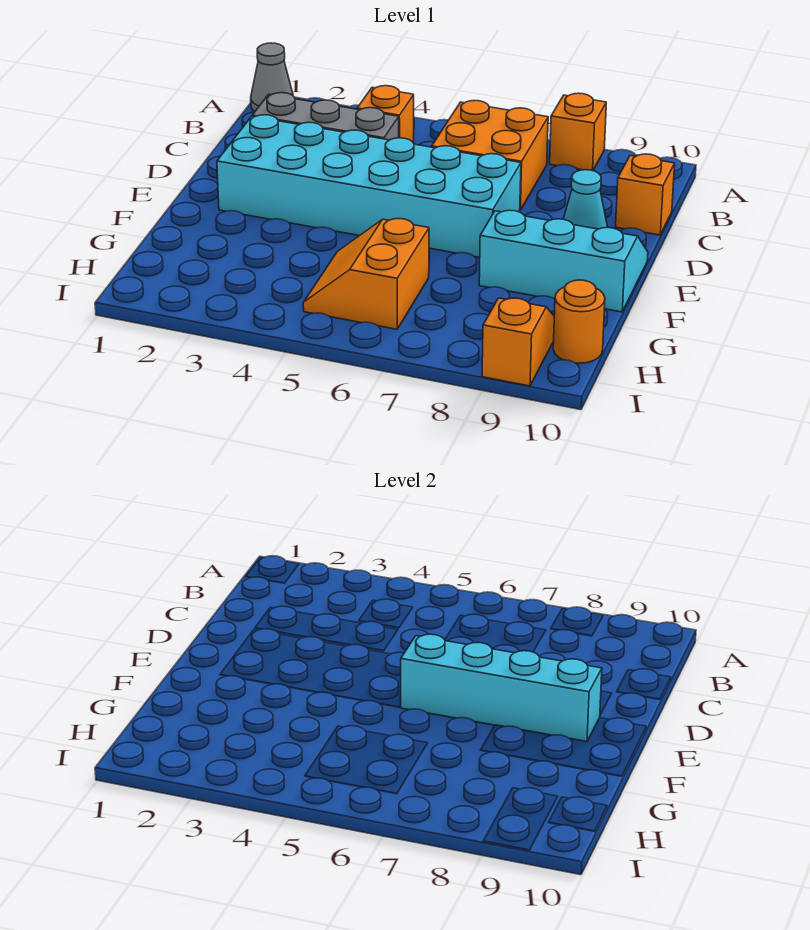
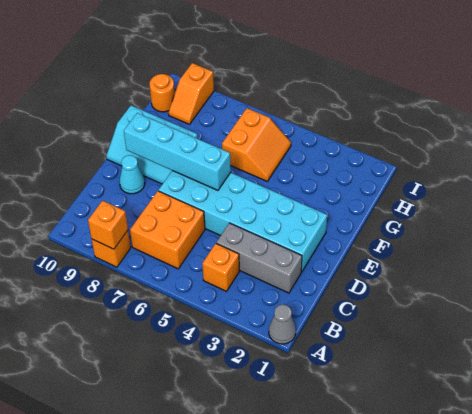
orange 1x1 brick [616,154,675,235] -> orange 1x1 brick moved to [88,201,128,249]

